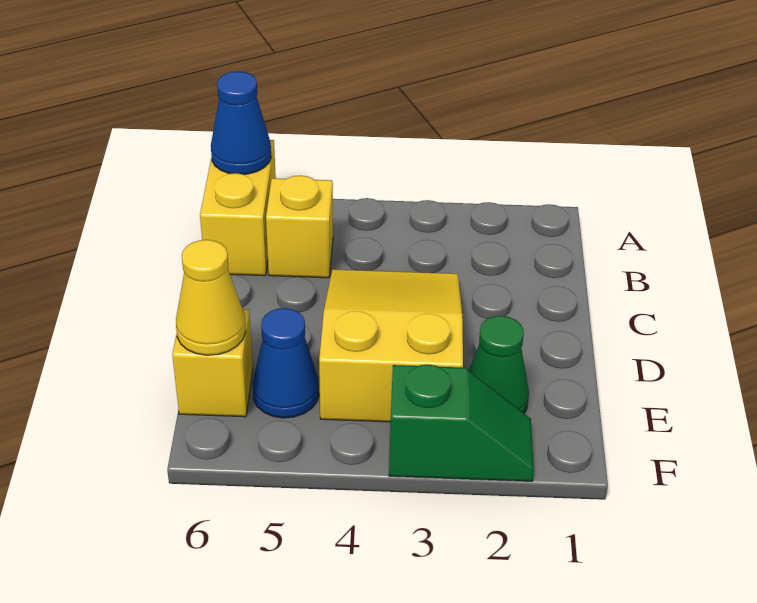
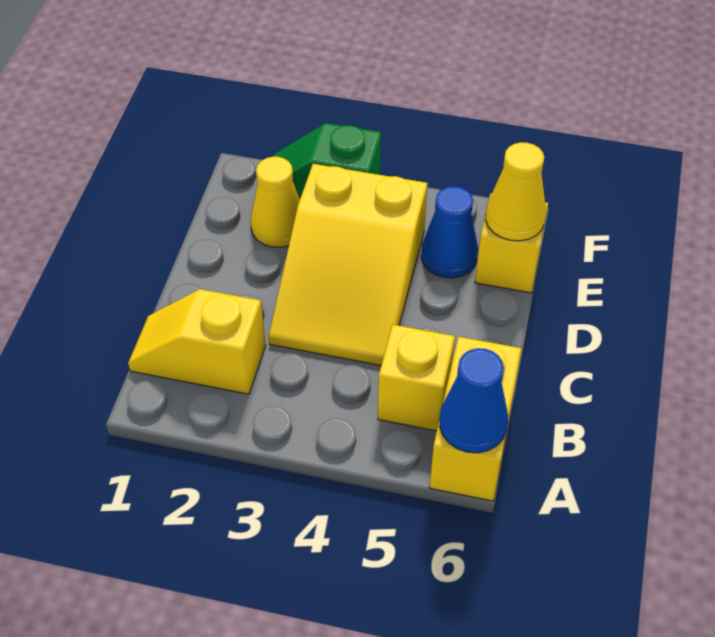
none -> yellow 1x2 slope [128,289,266,394]
green 1x1 cone [469,316,529,413] -> yellow 1x1 cone [250,157,300,247]

